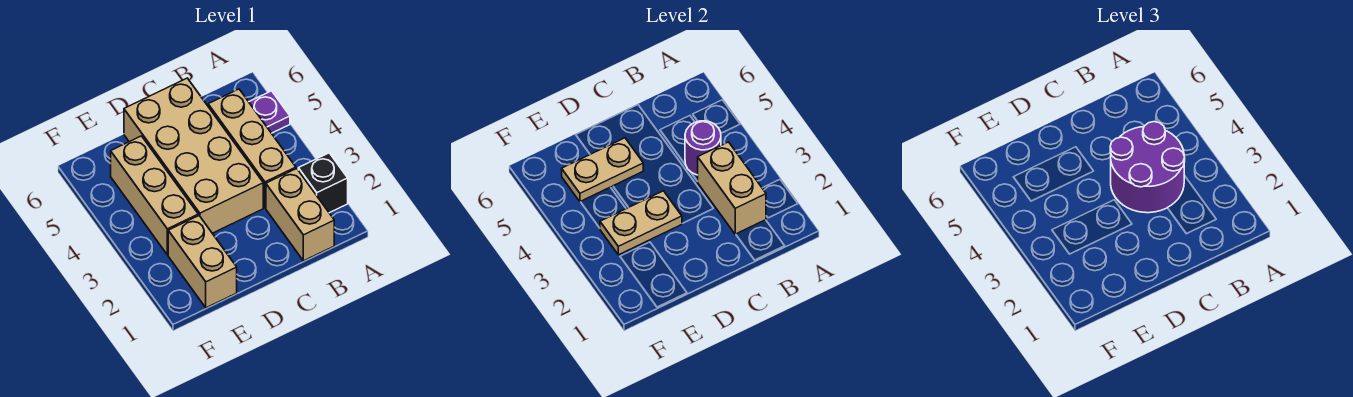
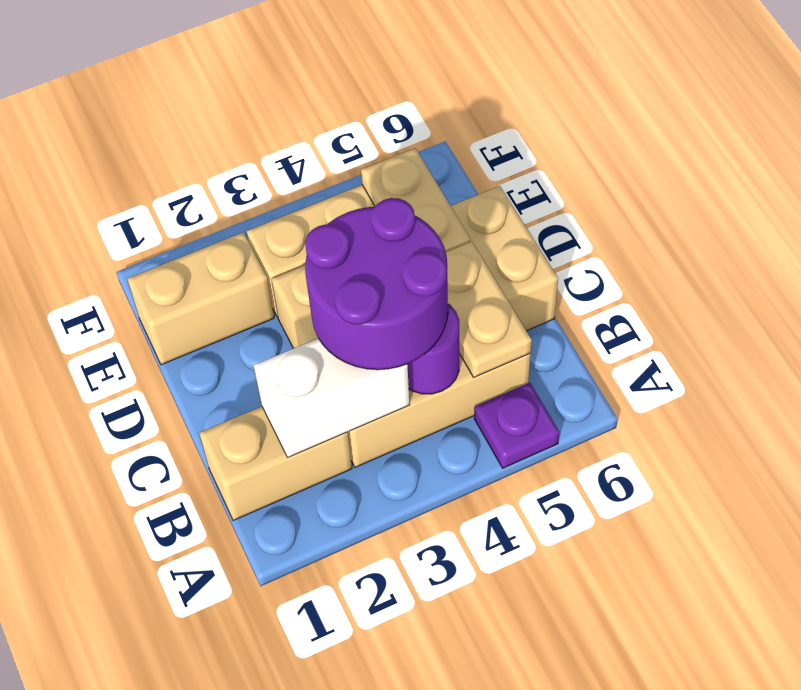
black 1x1 brick [298,153,348,213] -> none
tan 1x2 brick [697,142,766,234] -> white 1x2 brick [253,338,410,457]
tan 1x2 plate [600,191,682,255] -> tan 1x2 plate moved to [446,242,532,377]

